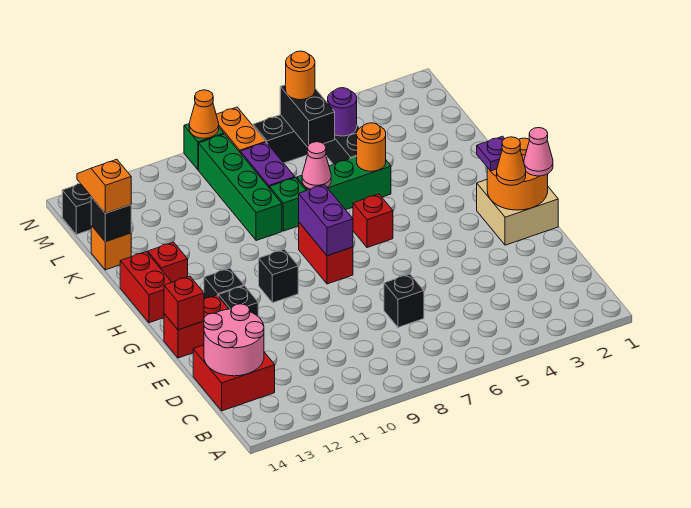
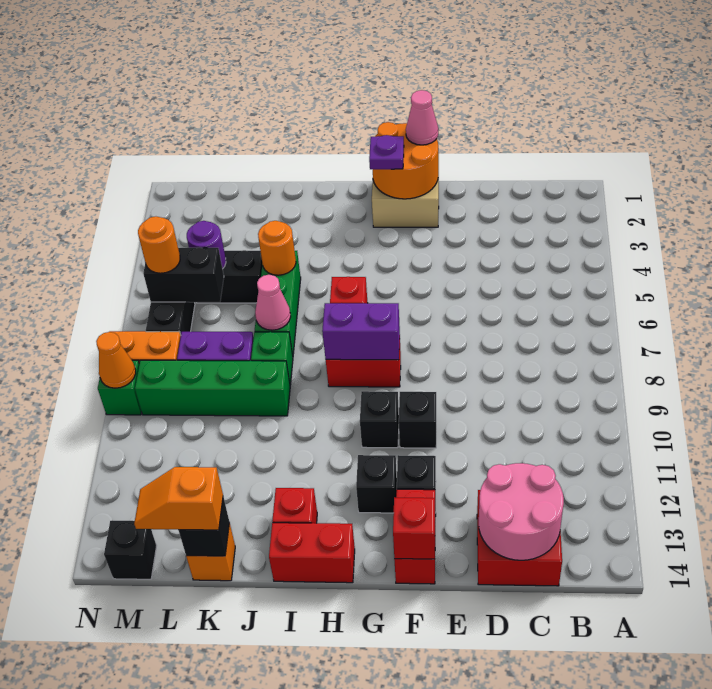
black 1x1 brick [384,274,424,327] -> black 1x1 brick moved to [399,392,436,448]
orange 1x1 cone [497,137,526,185] -> none

